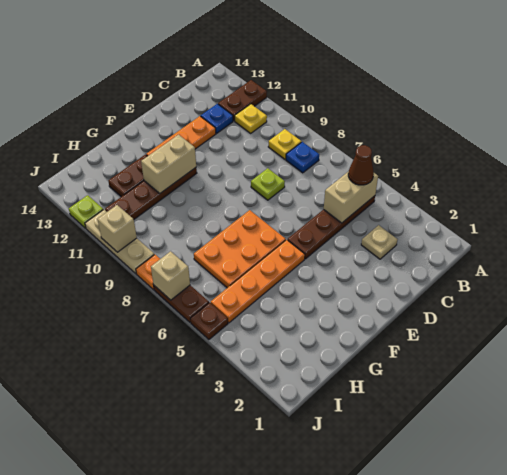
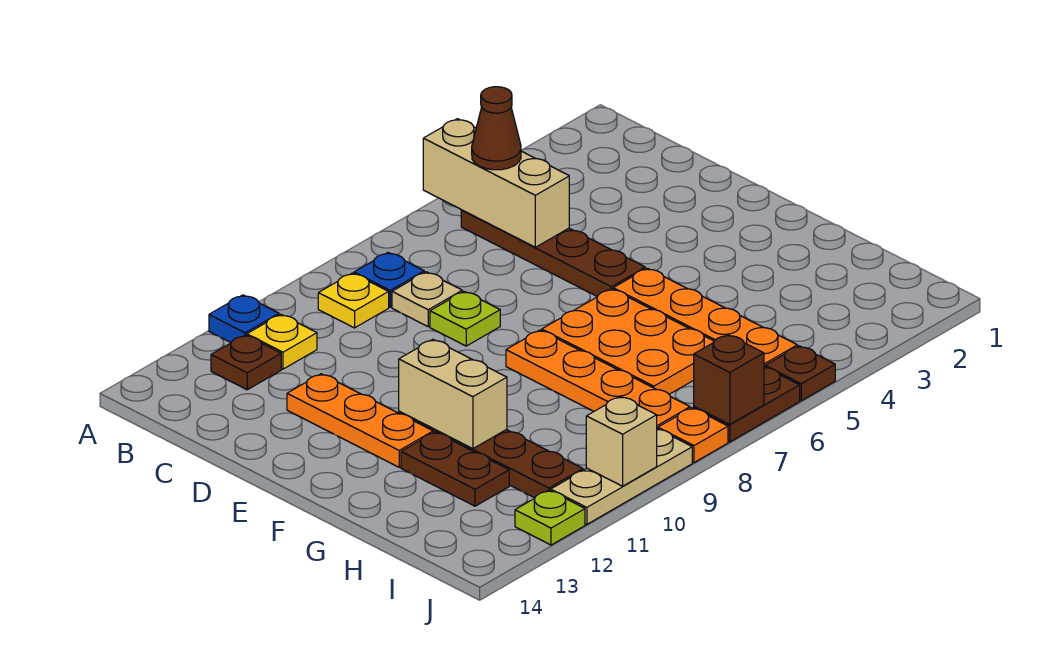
brown 1x2 plate [218,80,267,121] -> brown 1x1 plate [211,335,281,390]
tan 1x2 brick [324,171,378,223] -> tan 1x3 brick [423,119,569,247]
tan 1x1 plate [361,225,398,259] -> tan 1x1 plate moved to [392,272,462,327]
blue 1x1 plate [201,104,233,133] -> blue 1x1 plate moved to [209,295,279,342]
none -> orange 1x4 plate [506,330,690,429]
tan 1x1 brick [151,251,190,300] -> brown 1x1 brick [694,334,764,424]

